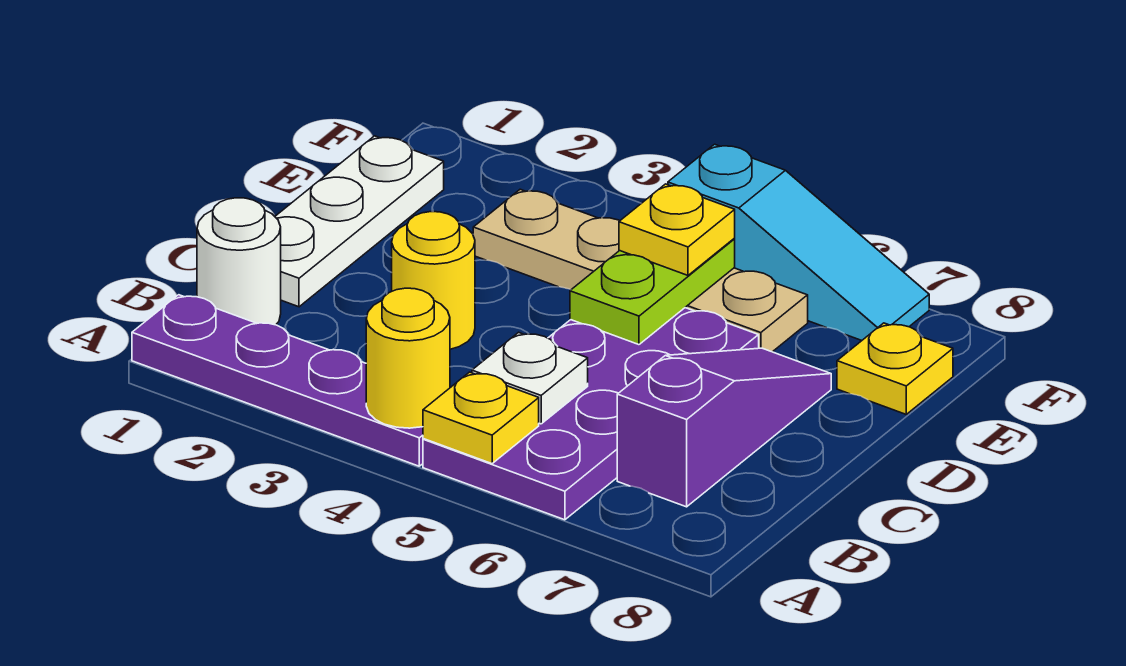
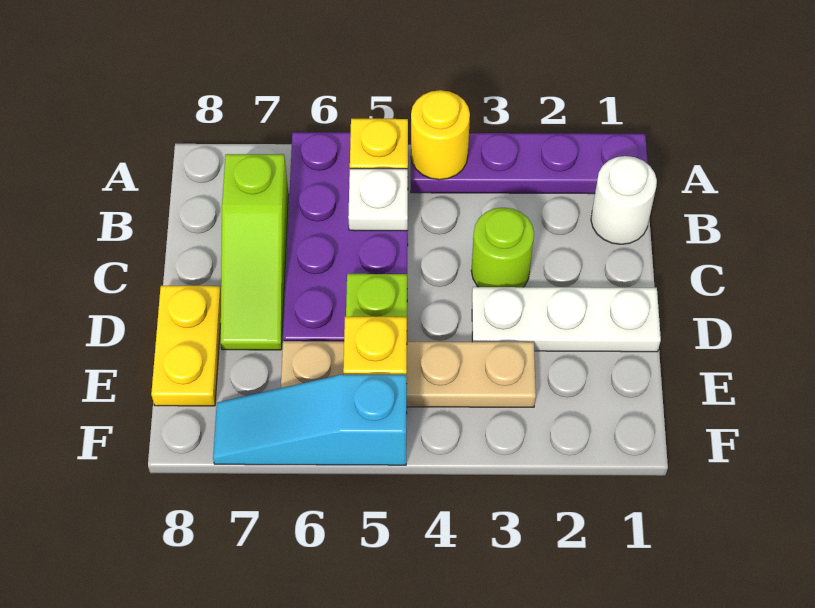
purple 1x3 slope [617,348,831,507] -> lime 1x3 slope [221,154,289,350]
white 1x3 plate [275,136,444,307] -> white 1x3 plate turned to [472,287,661,352]
yellow 1x1 round brick [392,212,475,349] -> lime 1x1 round brick [471,208,534,287]
yellow 1x1 plate [837,323,953,414] -> yellow 1x2 plate [151,286,221,406]

